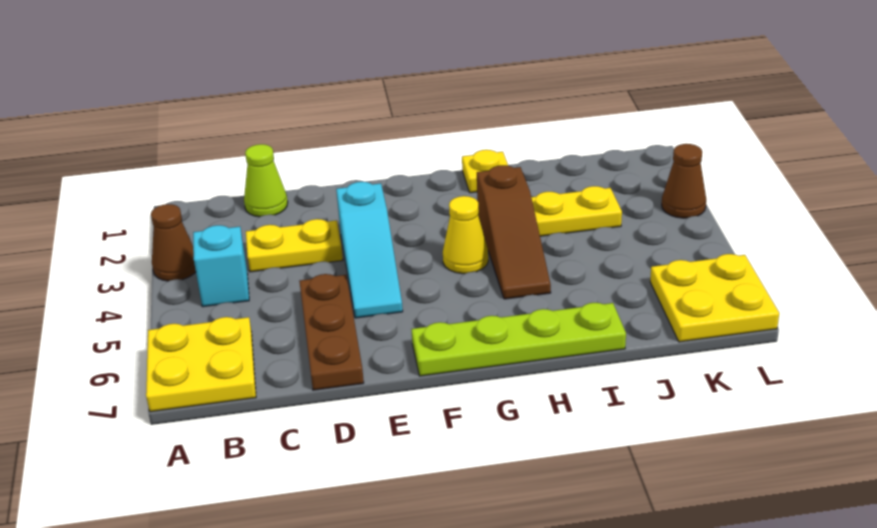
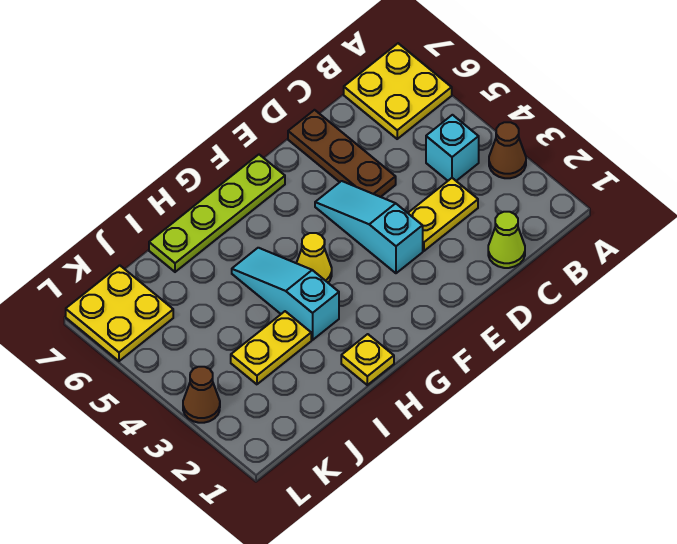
brown 1x3 slope [477,165,551,299] -> cyan 1x3 slope [232,248,339,340]

